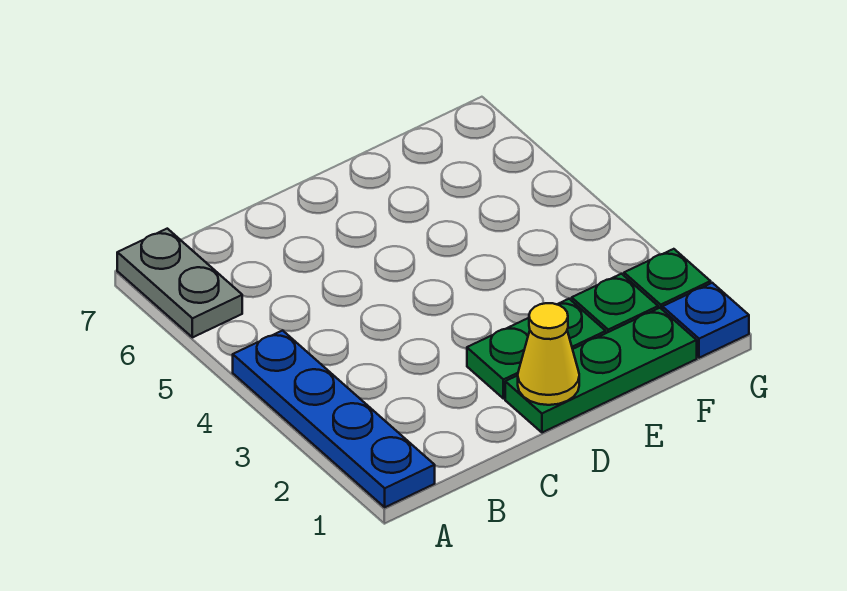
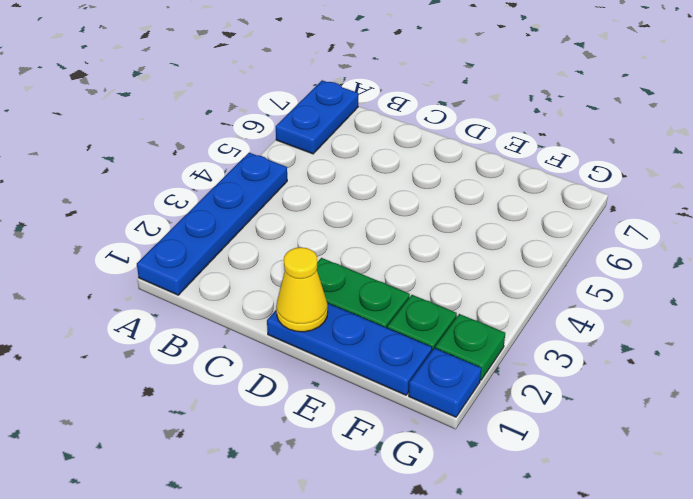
grey 1x2 plate [117,229,242,337] -> blue 1x2 plate [276,80,358,154]
green 1x3 plate [505,308,697,433] -> blue 1x3 plate [267,303,432,395]

